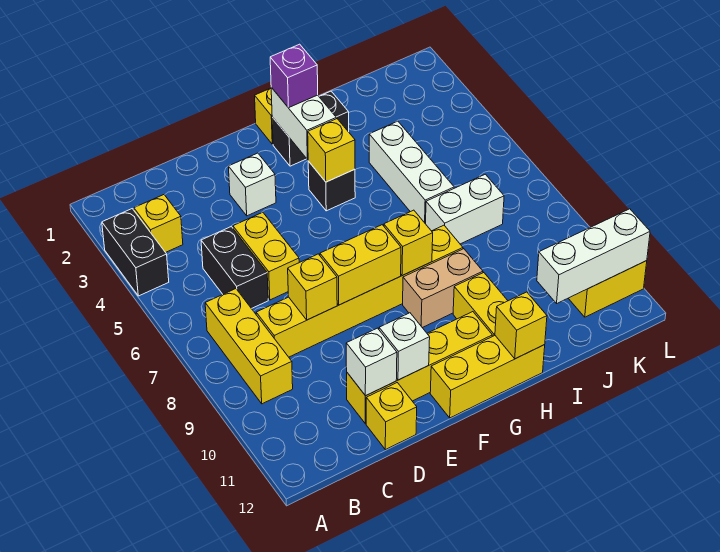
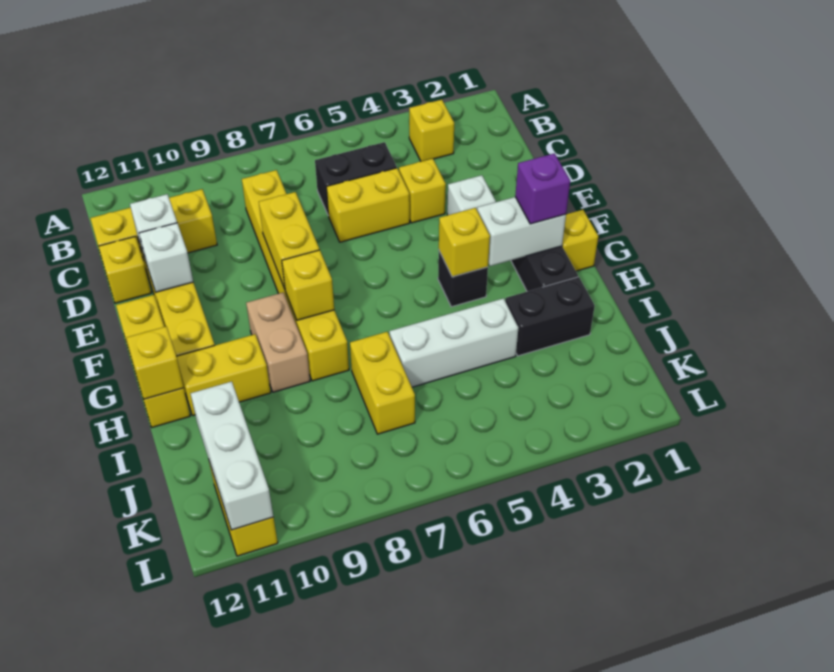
black 1x2 brick [102,209,169,296] -> black 1x2 brick moved to [505,277,595,356]
yellow 1x3 brick [205,289,293,404] -> yellow 1x3 brick moved to [90,189,217,258]
yellow 1x1 brick [288,254,337,320] -> yellow 1x1 brick moved to [399,159,446,223]
white 1x2 brick [426,174,504,244] -> yellow 1x2 brick [350,332,415,434]

